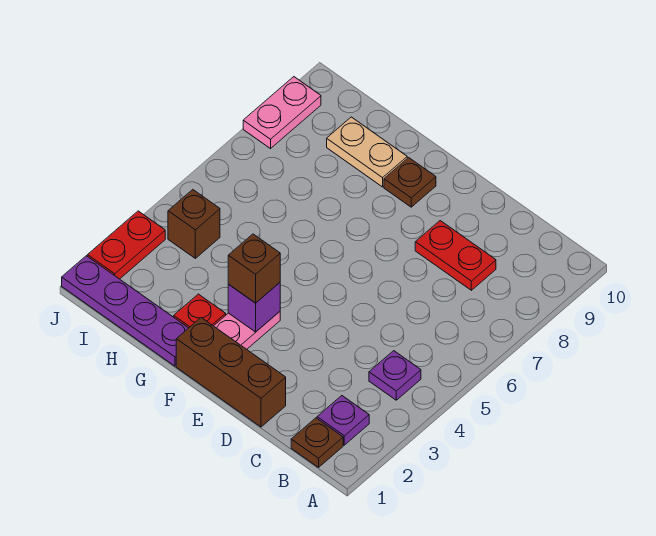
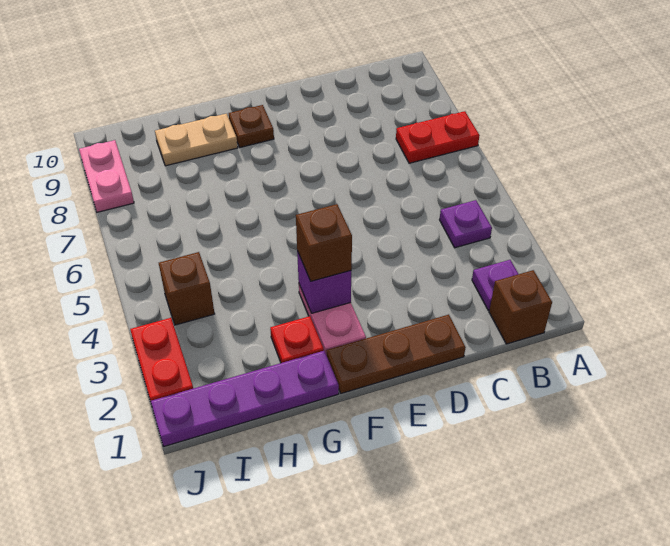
brown 1x1 plate [291,418,343,467] -> brown 1x1 brick [489,270,552,344]
red 1x2 plate [415,221,496,290] -> red 1x2 plate moved to [396,111,480,163]
brown 1x3 brick [176,318,286,427] -> brown 1x3 plate [327,315,466,393]

